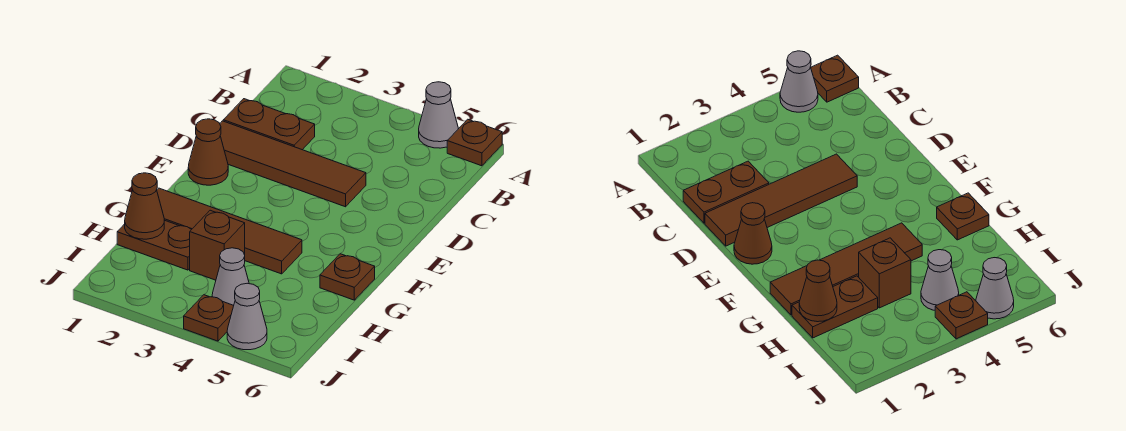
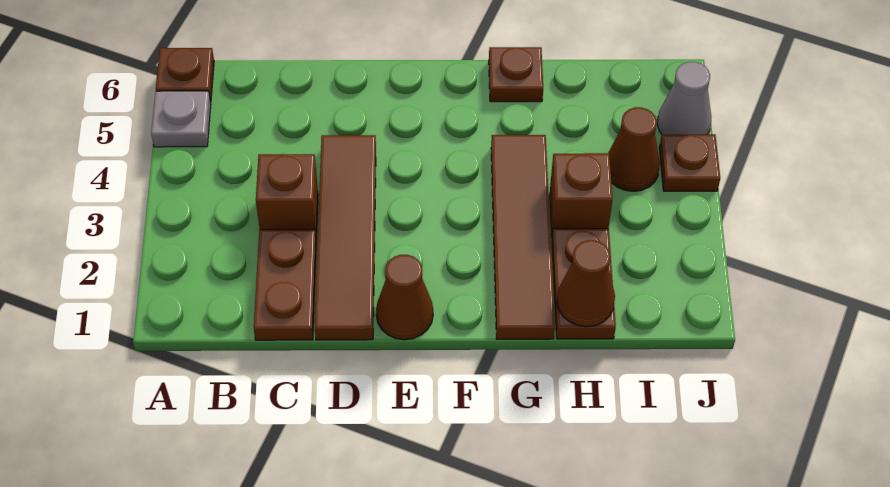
grey 1x1 cone [419,82,458,148] -> grey 1x1 plate [151,91,211,147]
none -> brown 1x1 brick [256,154,318,239]
grey 1x1 cone [212,248,249,305] -> brown 1x1 cone [608,107,660,191]

